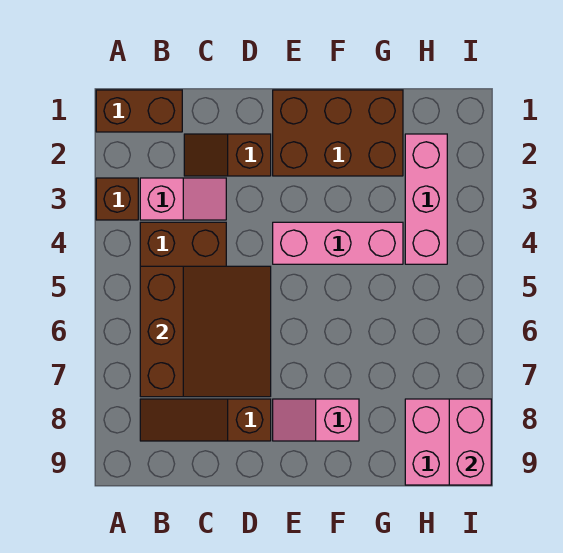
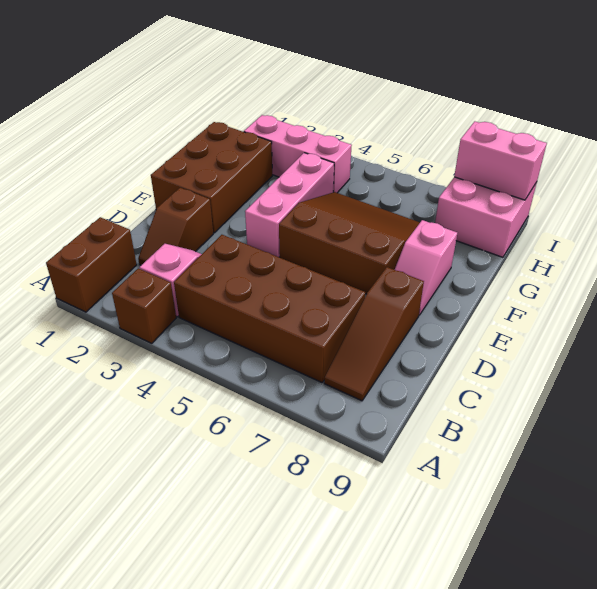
brown 3x3 slope [140,266,271,397] -> brown 3x3 slope moved to [279,192,420,294]

